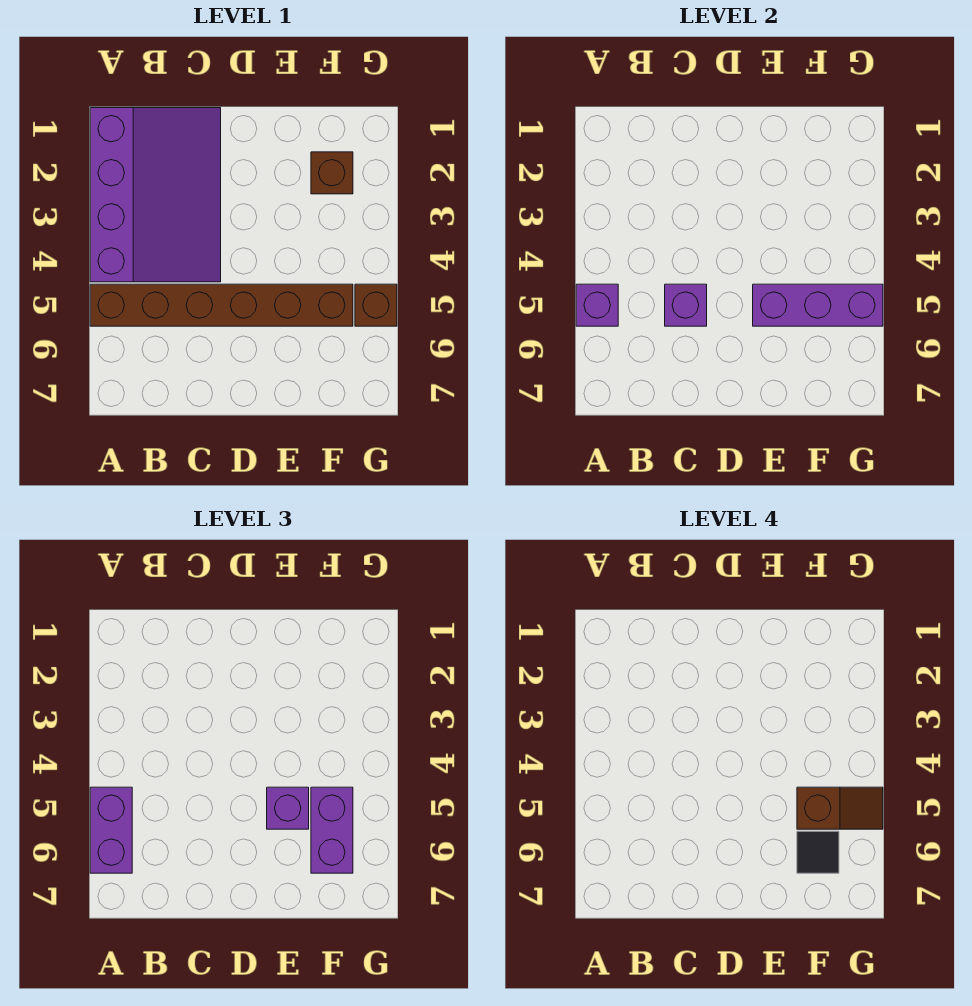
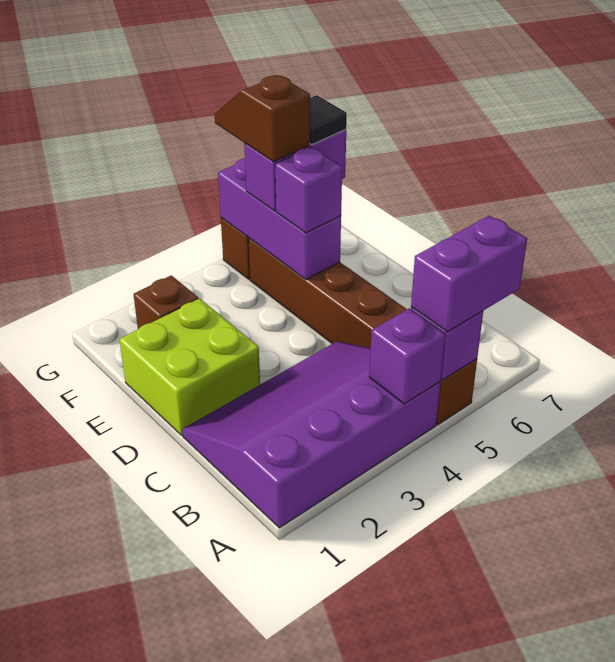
purple 1x1 brick [665,284,707,326] -> purple 1x1 brick moved to [369,309,445,404]
none -> lime 2x2 brick [119,298,260,435]

